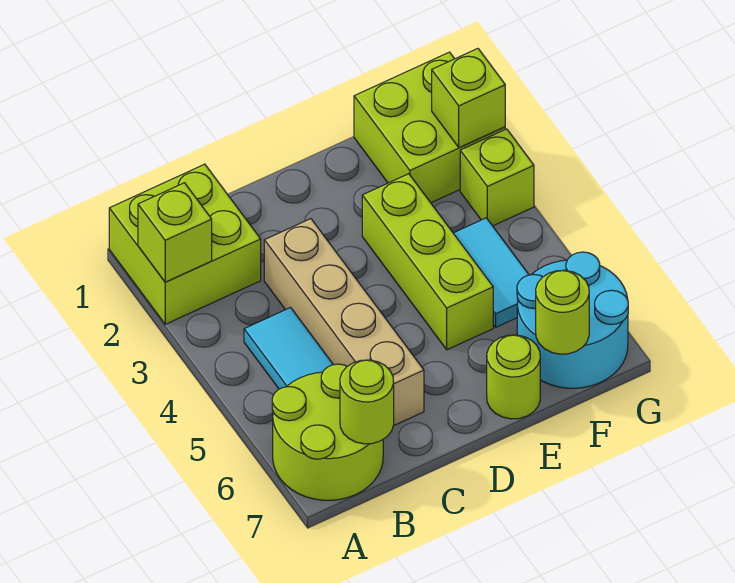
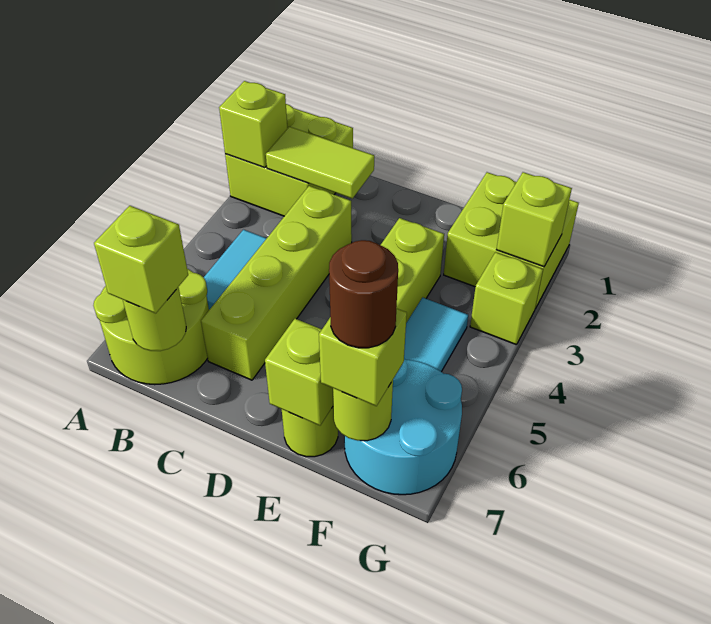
none -> lime 1x2 tile [266,127,374,198]
none -> lime 1x1 brick [94,206,188,313]
tan 1x4 brick [264,219,424,426] -> lime 1x4 brick [201,186,352,380]
none -> lime 1x1 brick [265,319,333,425]
none -> lime 1x1 brick [319,308,407,406]
none -> brown 1x1 round brick [329,240,398,348]

